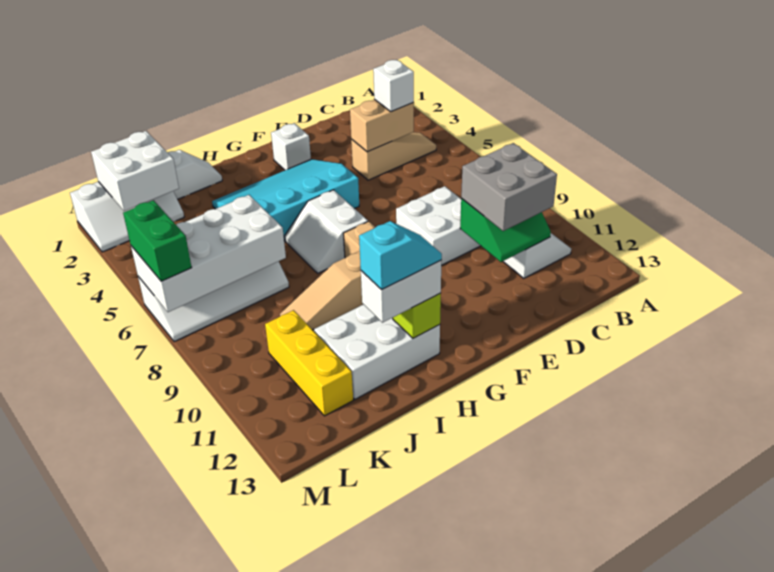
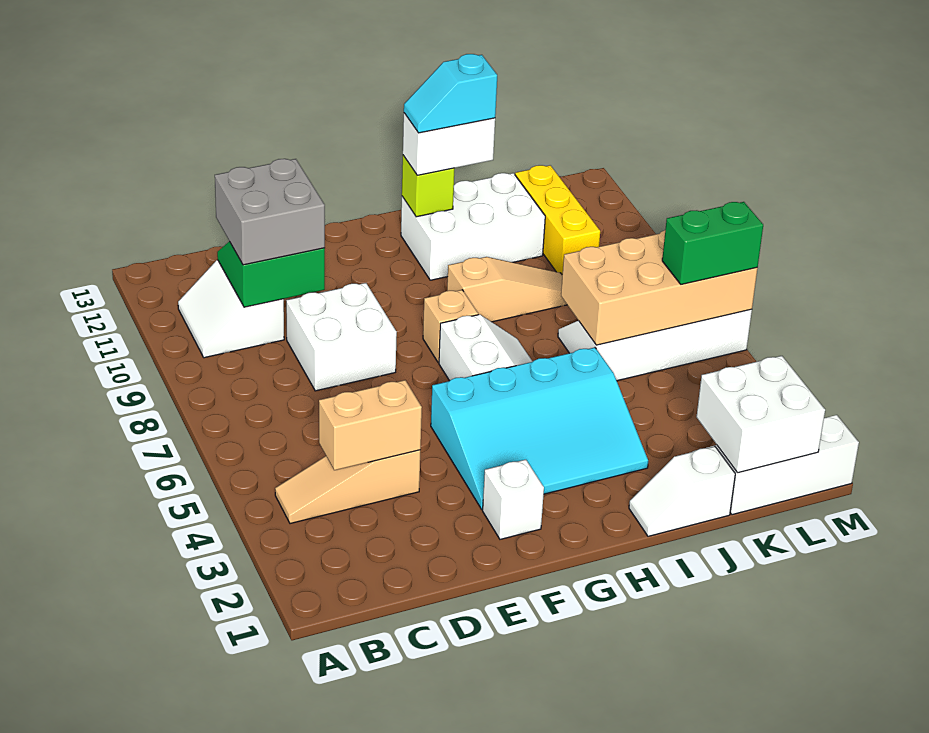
white 1x1 brick [373,60,414,112] -> none
white 2x4 brick [131,195,286,312] -> tan 2x4 brick [561,230,758,345]
green 1x2 brick [123,200,192,281] -> green 1x2 brick turned to [662,202,763,284]

